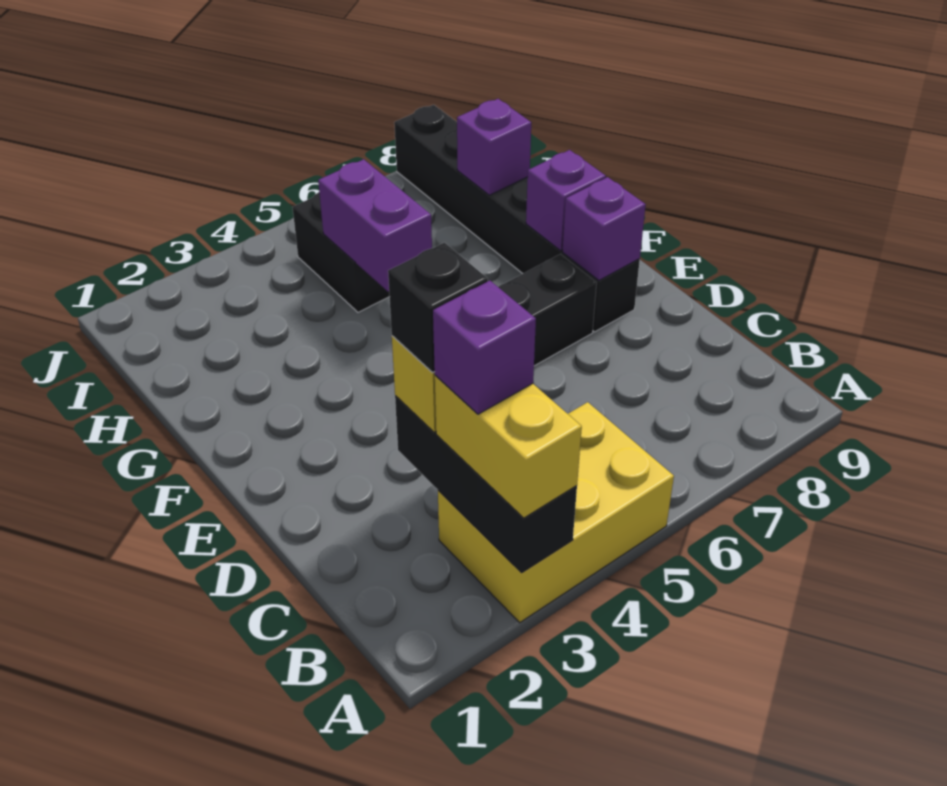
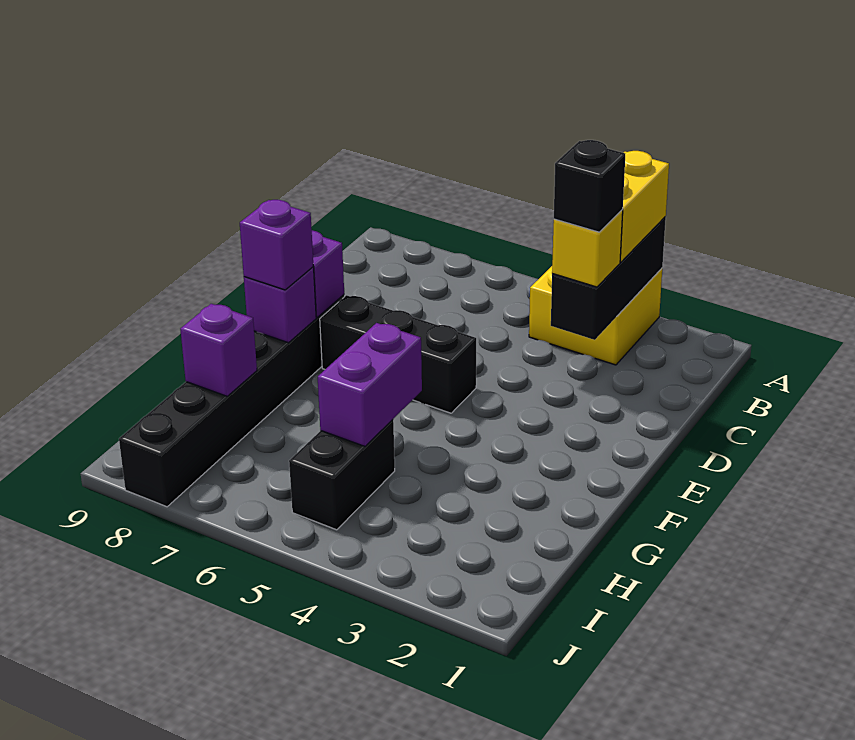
yellow 2x3 brick [438,402,674,622] -> yellow 2x2 brick [529,266,662,365]
purple 1x1 brick [433,281,536,414] -> purple 1x1 brick moved to [240,200,313,290]

